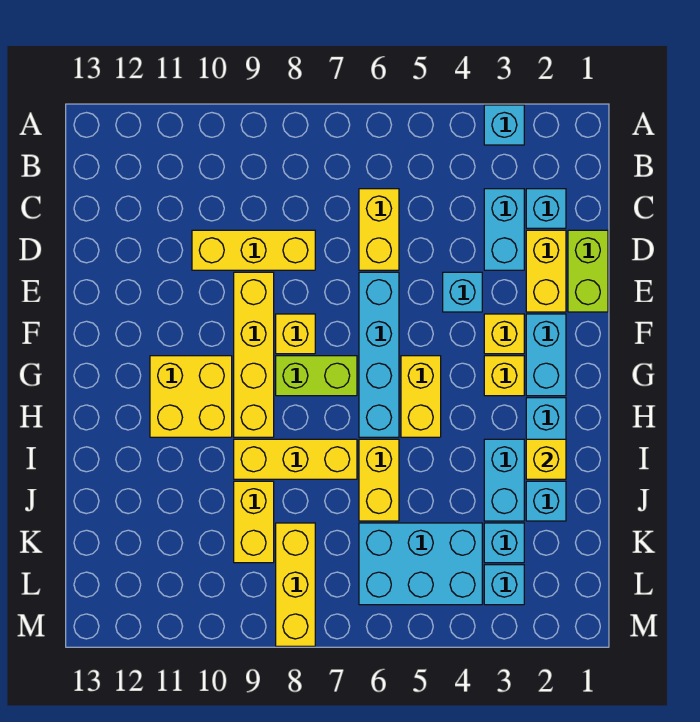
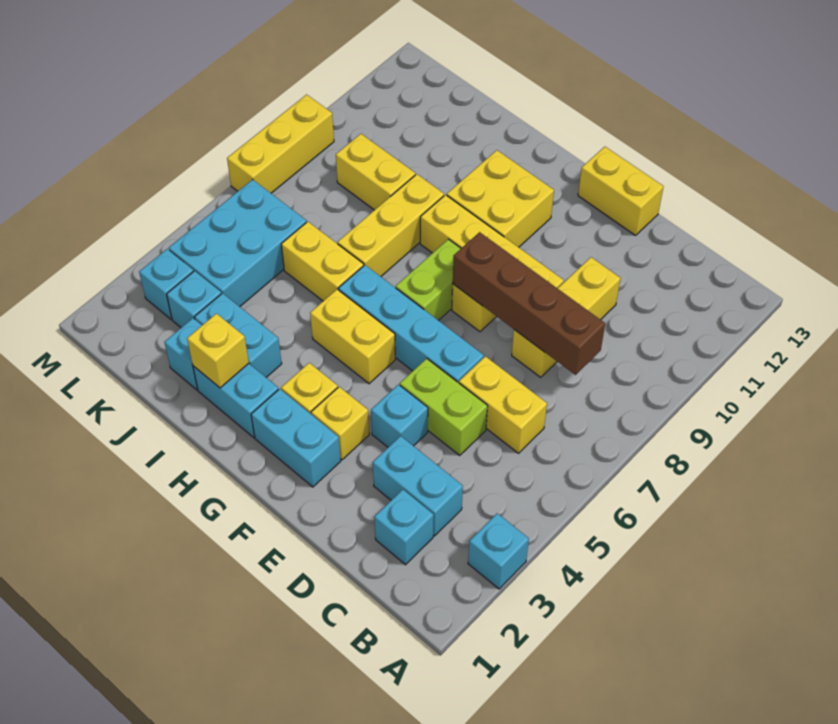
none -> brown 1x4 brick [453,232,605,375]
lime 1x2 brick [568,230,608,312] -> lime 1x2 brick moved to [400,358,488,455]
yellow 1x2 brick [526,230,566,312] -> yellow 1x2 brick moved to [578,147,664,235]
yellow 1x3 brick [276,523,315,646] -> yellow 1x3 brick turned to [227,95,334,193]

